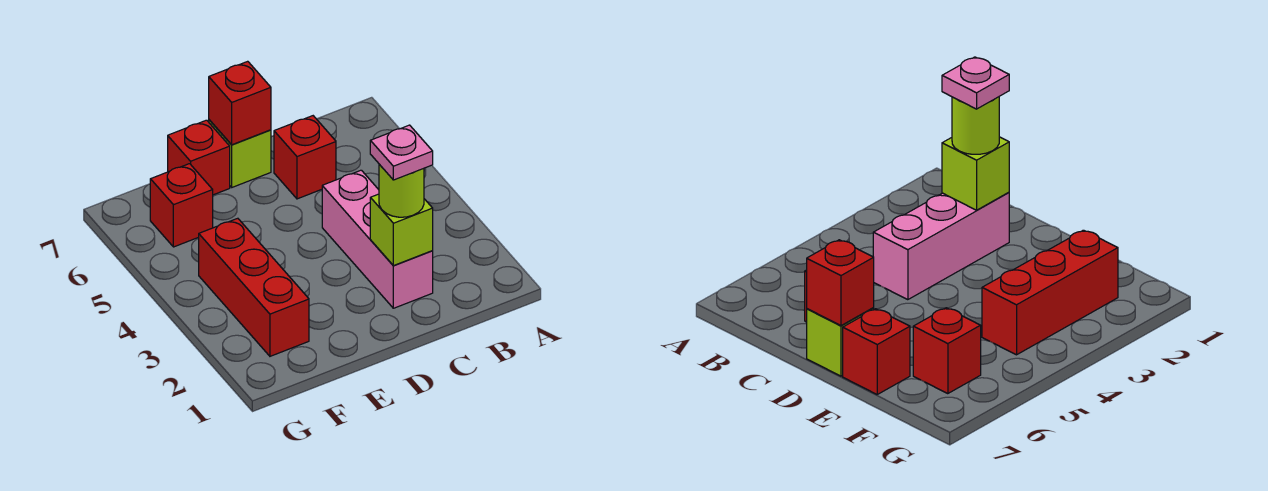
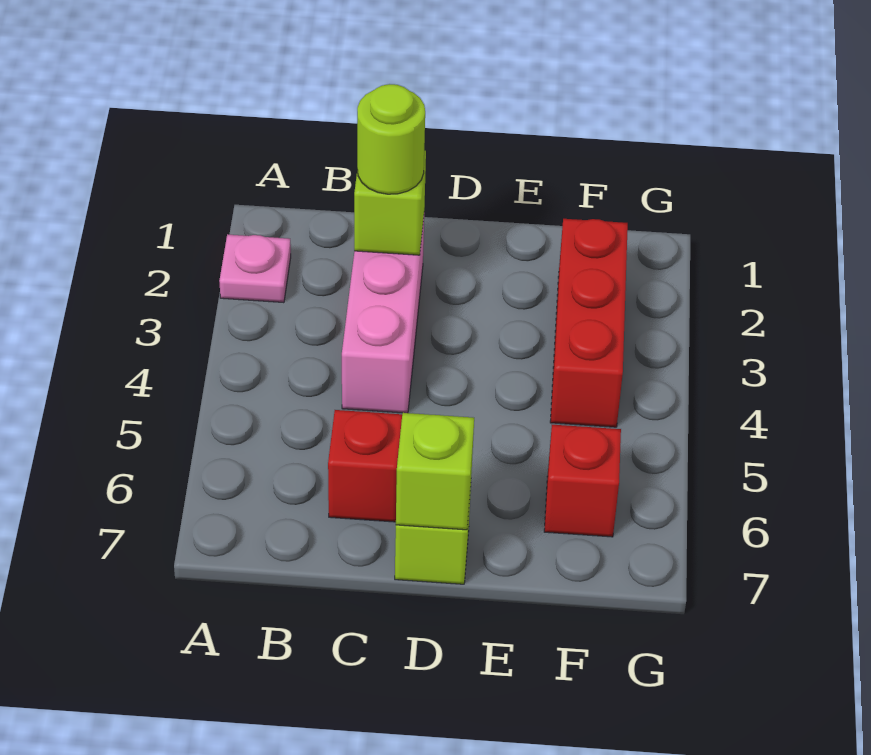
pink 1x1 plate [370,125,433,180] -> pink 1x1 plate moved to [219,234,291,303]
red 1x1 brick [209,61,271,145] -> lime 1x1 brick [396,413,474,530]
red 1x1 brick [168,120,230,195] -> none

